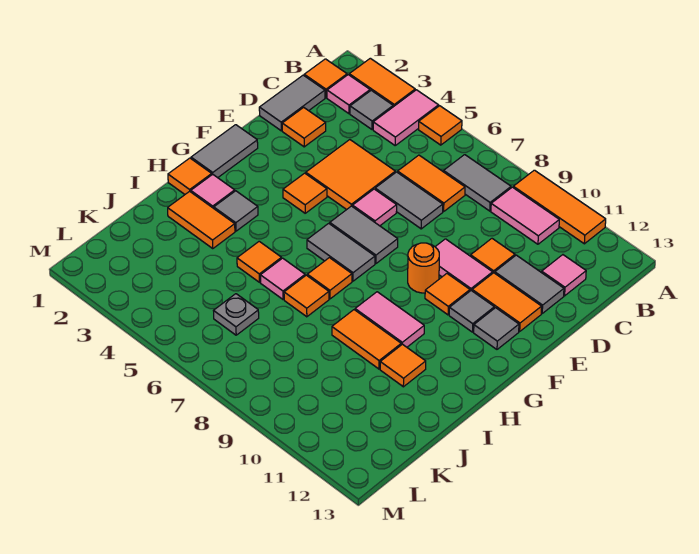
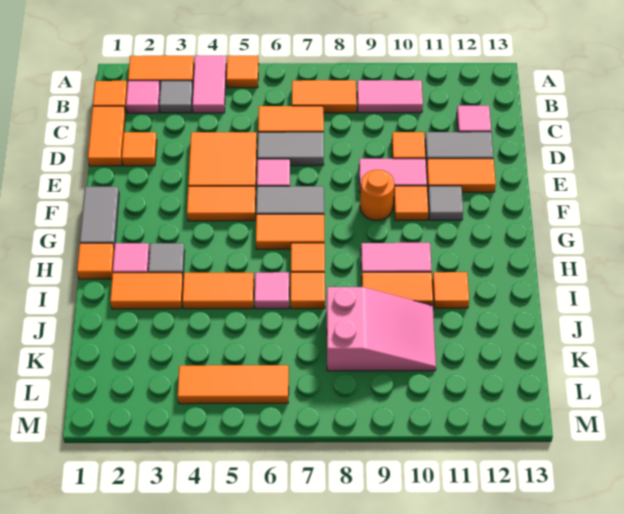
orange 1x3 tile [513,170,606,244] -> orange 1x3 tile moved to [178,365,289,404]
grey 1x2 tile [444,155,511,211] -> orange 1x2 tile [292,80,357,113]
grey 1x2 tile [259,75,325,131] -> orange 1x2 tile [88,106,126,166]
orange 1x1 tile [283,173,327,213] -> orange 1x2 tile [187,186,256,221]
grey 1x1 tile [474,308,519,349] -> none
grey 1x2 tile [307,223,375,281] -> orange 1x2 tile [256,214,324,249]
orange 1x1 tile [237,241,282,282] -> orange 1x2 tile [182,273,254,309]
none -> pink 2x3 slope [327,287,436,371]
grey 1x1 plate [214,294,259,335] -> none

